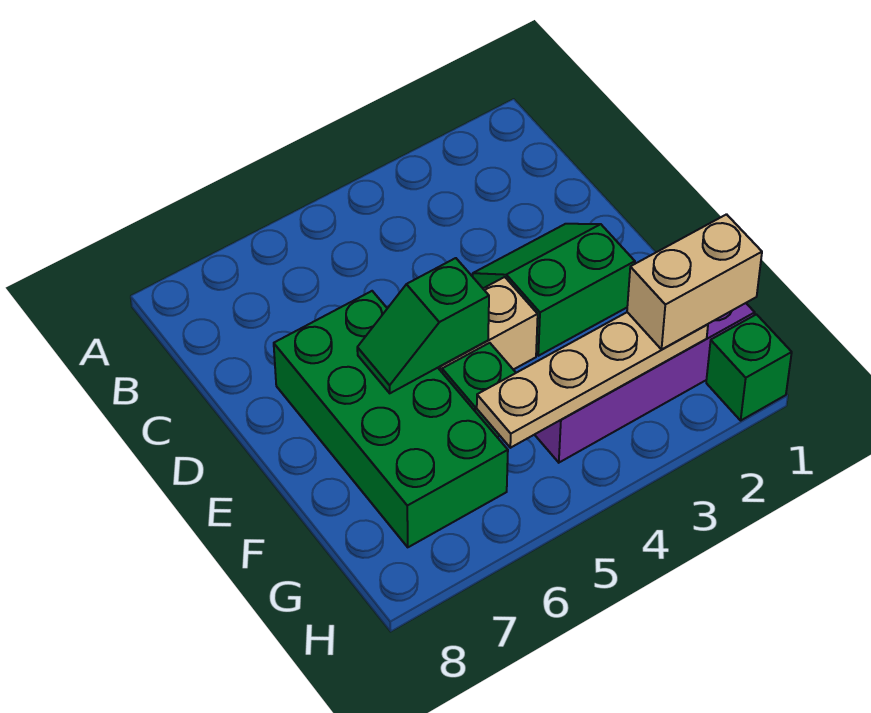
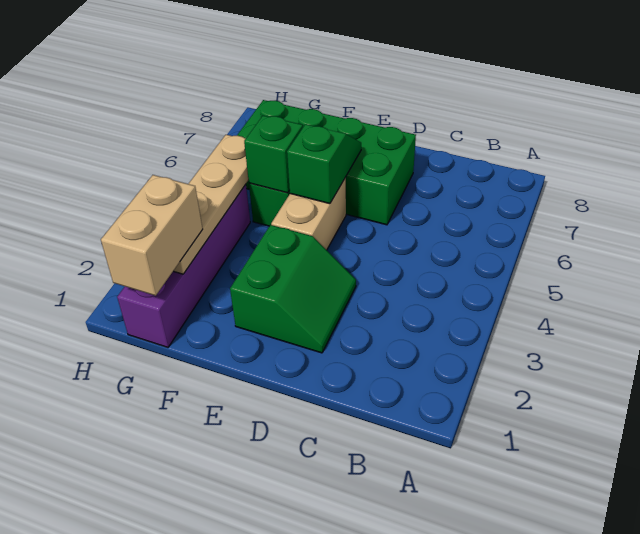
green 1x1 brick [706,314,792,420] -> green 1x1 brick moved to [244,116,303,193]

